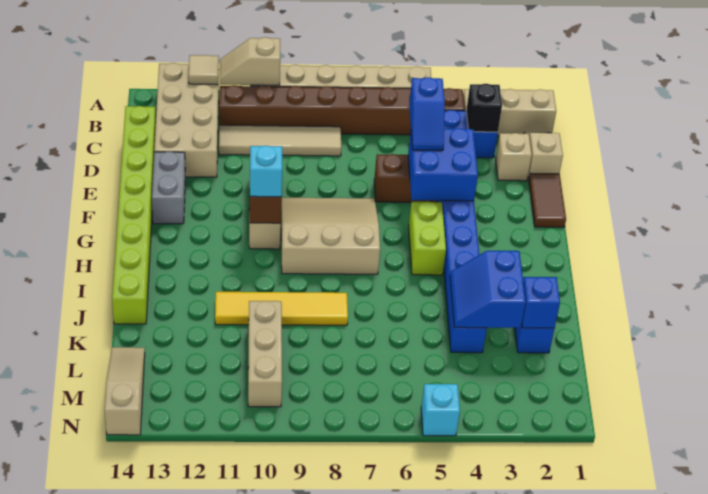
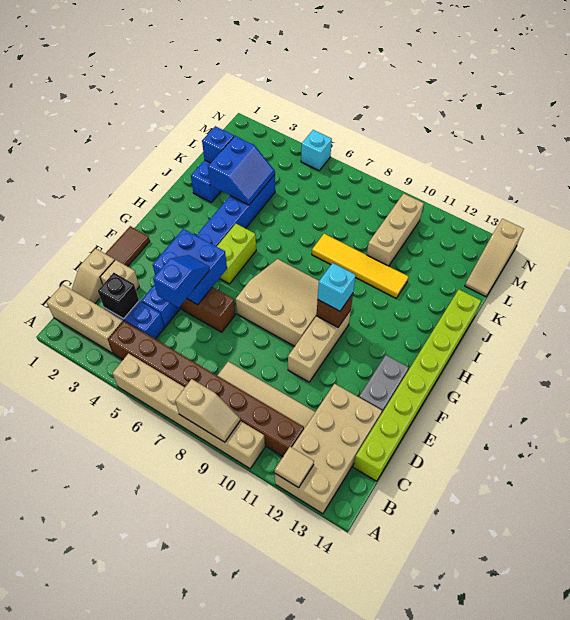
tan 1x2 slope [220,37,280,85] -> tan 1x2 slope moved to [175,379,240,442]
tan 3x3 slope [281,198,380,274] -> tan 3x3 slope turned to [236,259,319,346]

